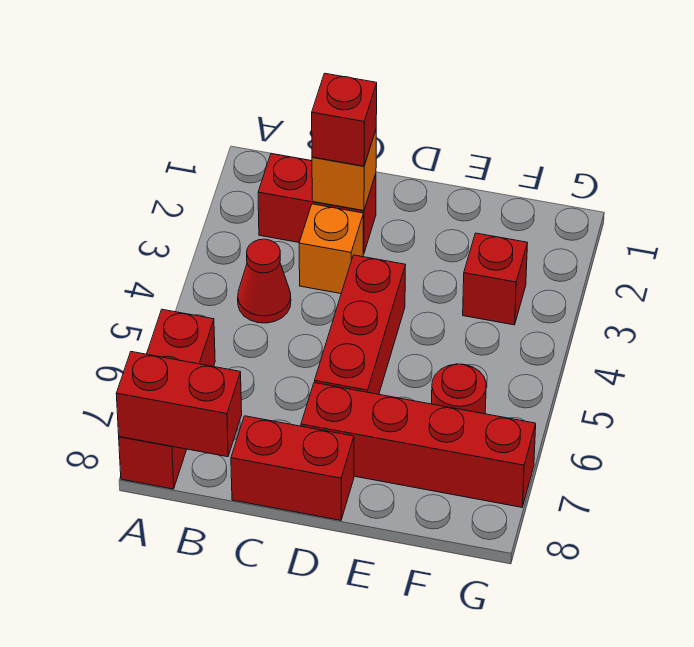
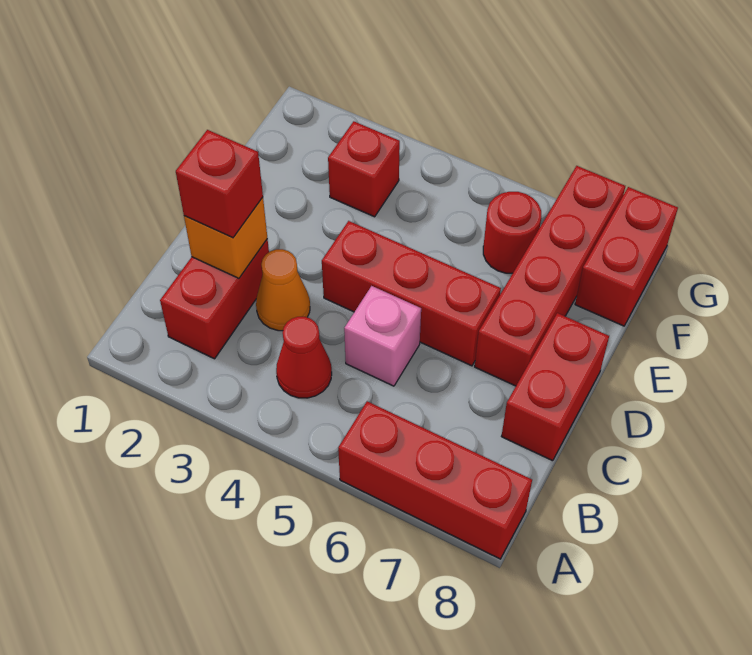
red 1x2 brick [116,352,242,457] -> red 1x2 brick moved to [575,187,678,326]
orange 1x1 brick [299,204,363,294] -> orange 1x1 cone [256,249,310,331]
none -> pink 1x1 brick [344,286,421,386]

